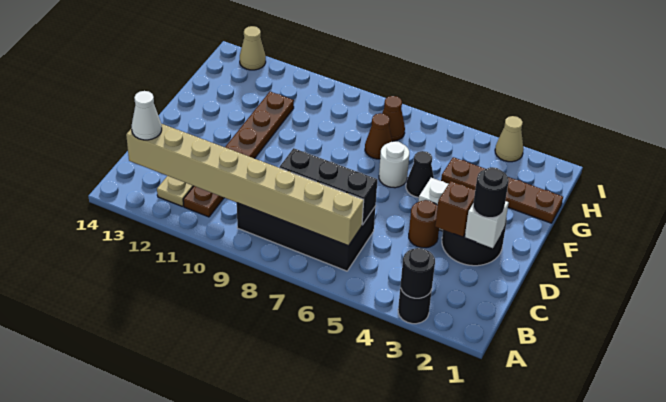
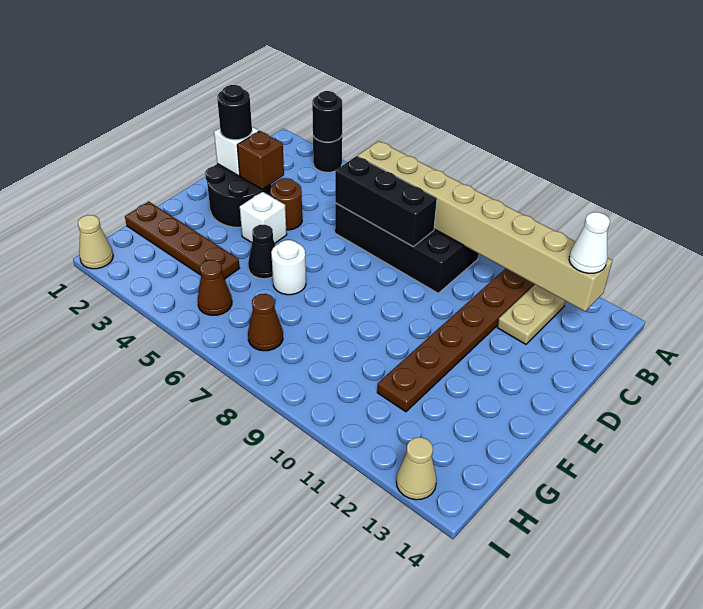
brown 1x1 cone [365,113,392,159] -> brown 1x1 cone moved to [198,260,232,315]
tan 1x1 cone [495,116,524,162] -> tan 1x1 cone moved to [78,215,113,269]

